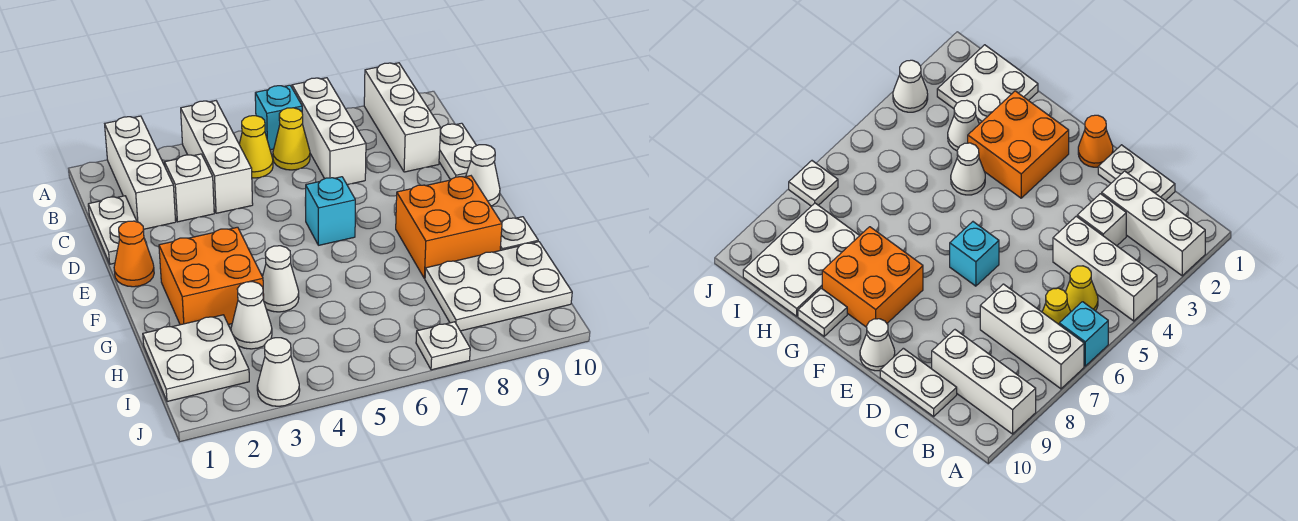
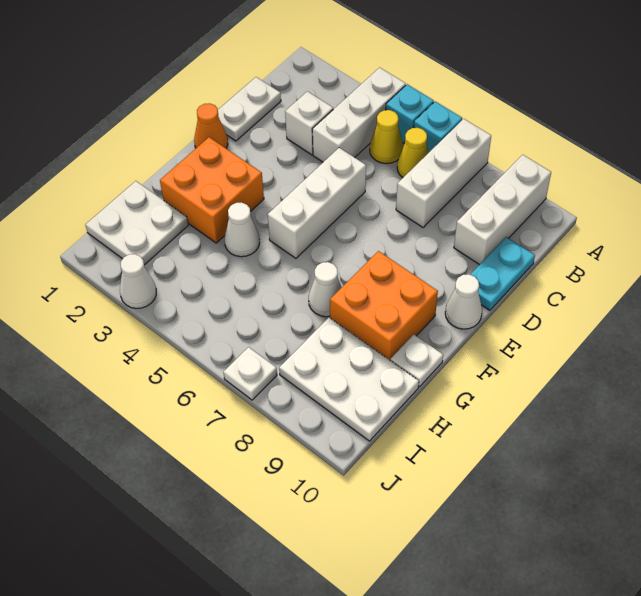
white 1x3 brick [105,116,176,229] -> white 1x3 brick moved to [268,148,366,258]
white 1x2 plate [439,123,476,180] -> cyan 1x2 plate [470,237,535,310]
cyan 1x1 brick [306,177,355,245] -> cyan 1x1 brick moved to [386,84,434,144]
white 1x1 cone [231,282,272,349] -> white 1x1 cone moved to [309,262,342,317]

